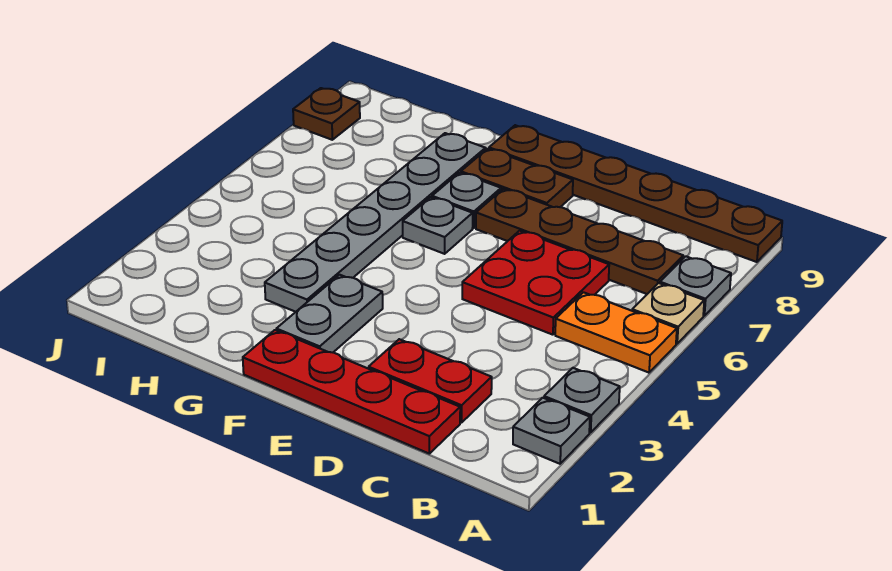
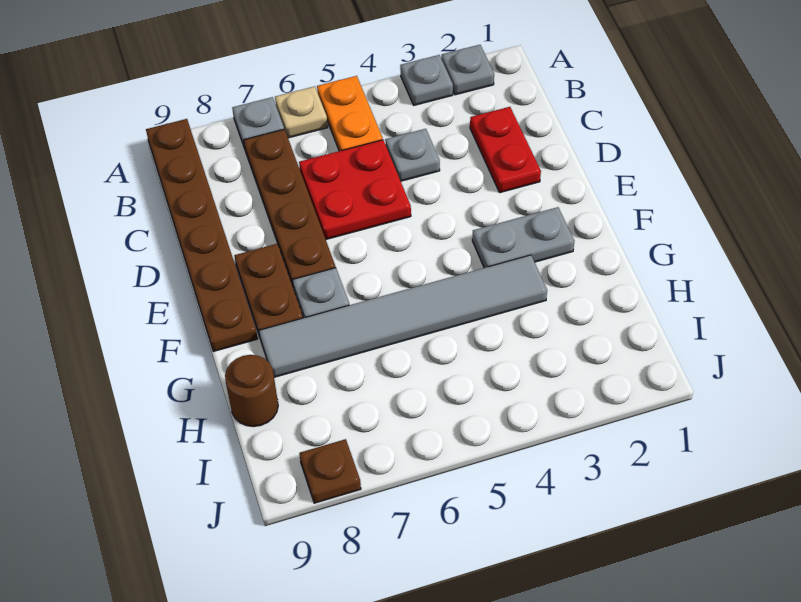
red 1x4 plate [243,330,460,454] -> none
grey 1x1 plate [403,197,473,254] -> grey 1x1 plate moved to [385,129,440,181]
grey 1x6 plate [265,133,486,312] -> grey 1x6 tile [259,255,547,377]
none -> brown 1x1 round brick [225,355,278,427]

